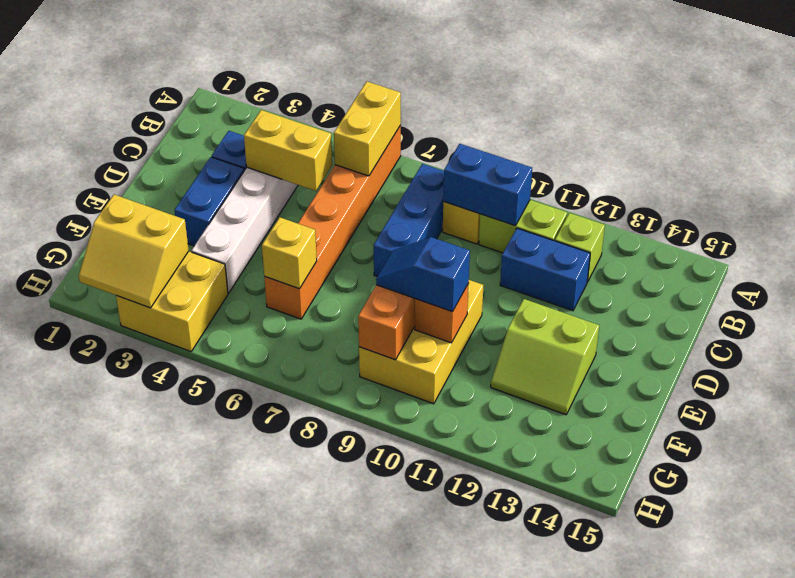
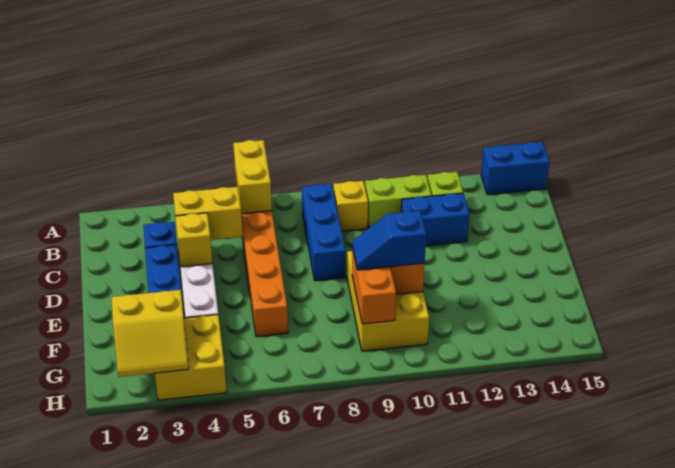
blue 1x2 brick [443,144,532,226] -> blue 1x2 brick moved to [481,142,550,195]
lime 2x2 slope [491,299,599,415] -> none
yellow 1x1 brick [262,218,317,289] -> yellow 1x1 brick moved to [175,213,212,267]

